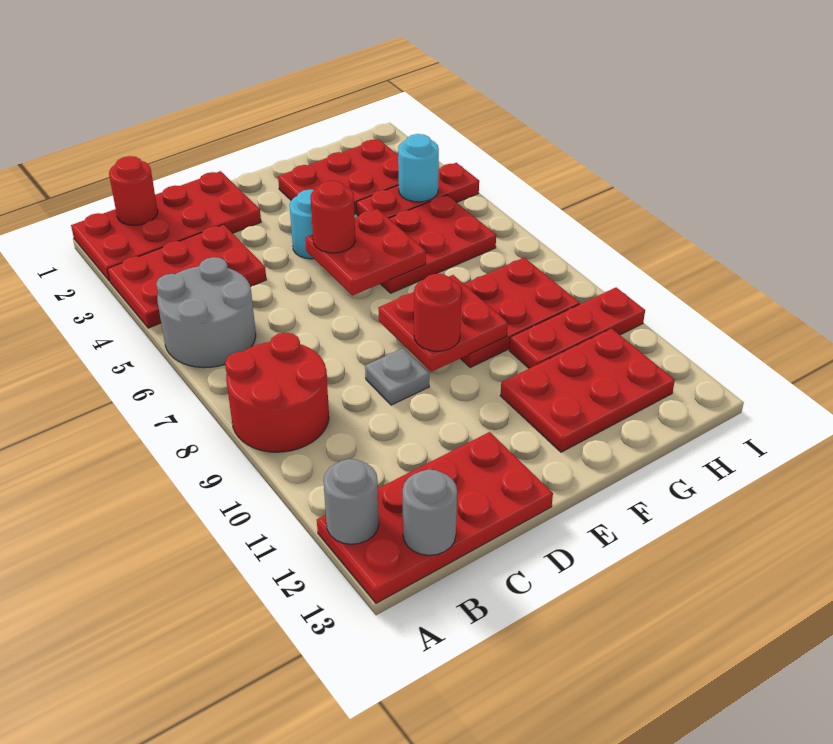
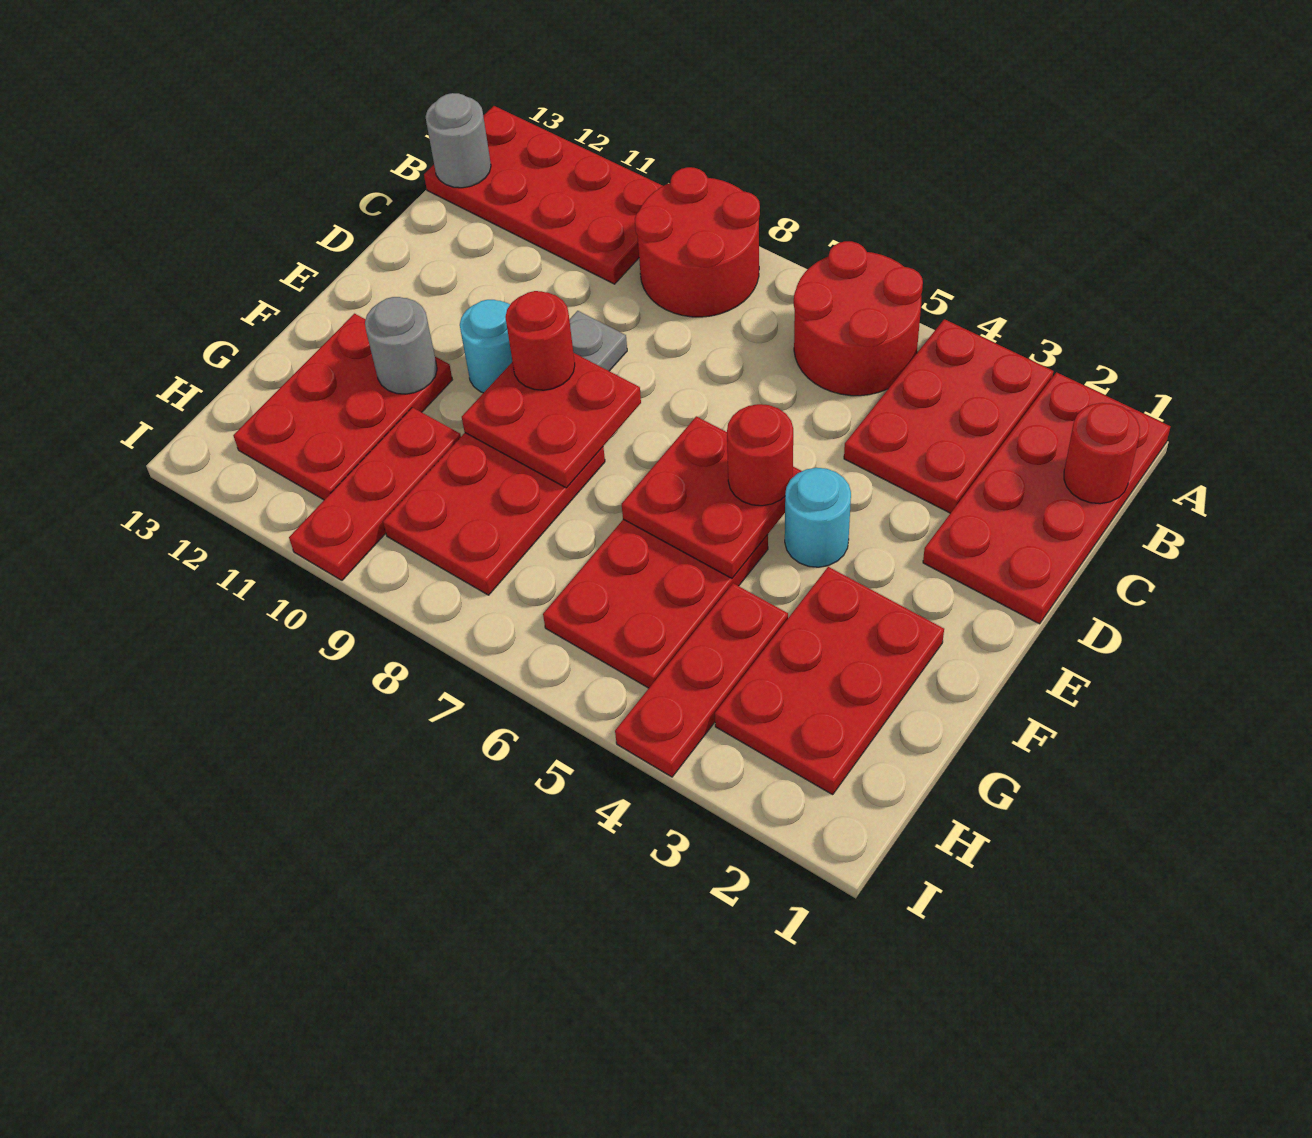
grey 2x2 round brick [156,257,256,368] -> red 2x2 round brick [794,241,923,396]
red 2x4 plate [317,432,553,603] -> red 2x4 plate turned to [424,106,662,284]
grey 1x1 round brick [323,459,379,544] -> grey 1x1 round brick moved to [365,297,437,394]
cyan 1x1 round brick [398,134,439,202] -> cyan 1x1 round brick moved to [460,300,512,393]

